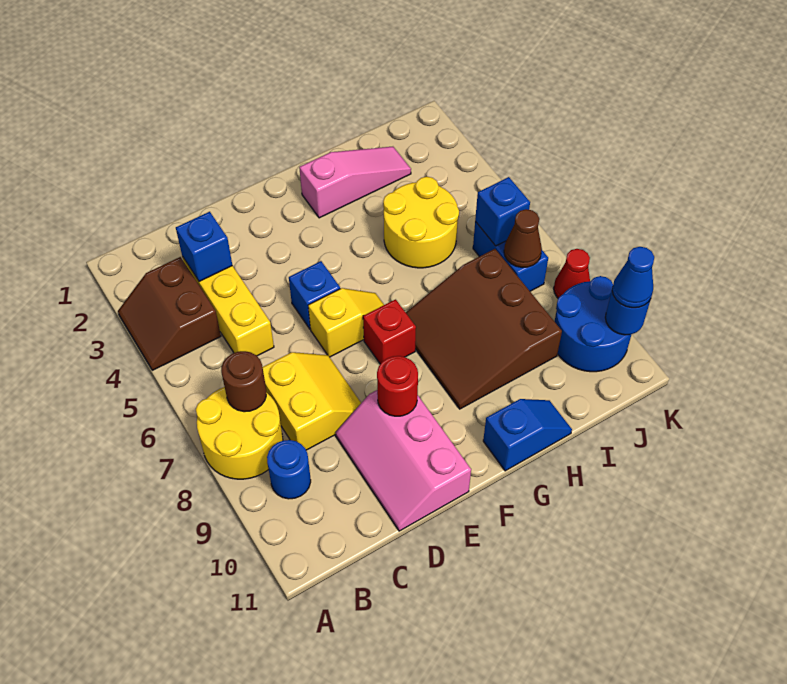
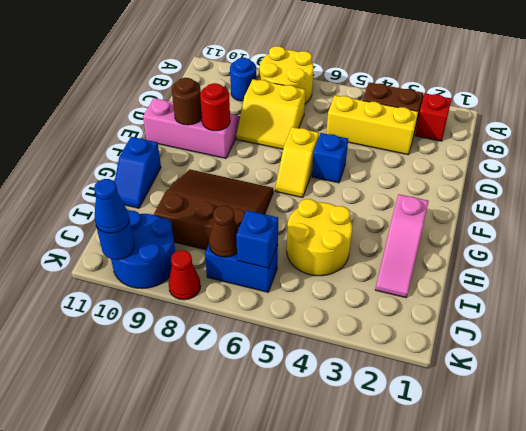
brown 1x1 round brick [221,351,266,412] -> brown 1x1 round brick moved to [172,78,202,125]
blue 1x1 brick [176,212,232,282] -> none
red 1x1 brick [363,299,416,364] -> red 1x1 brick moved to [415,94,451,141]

